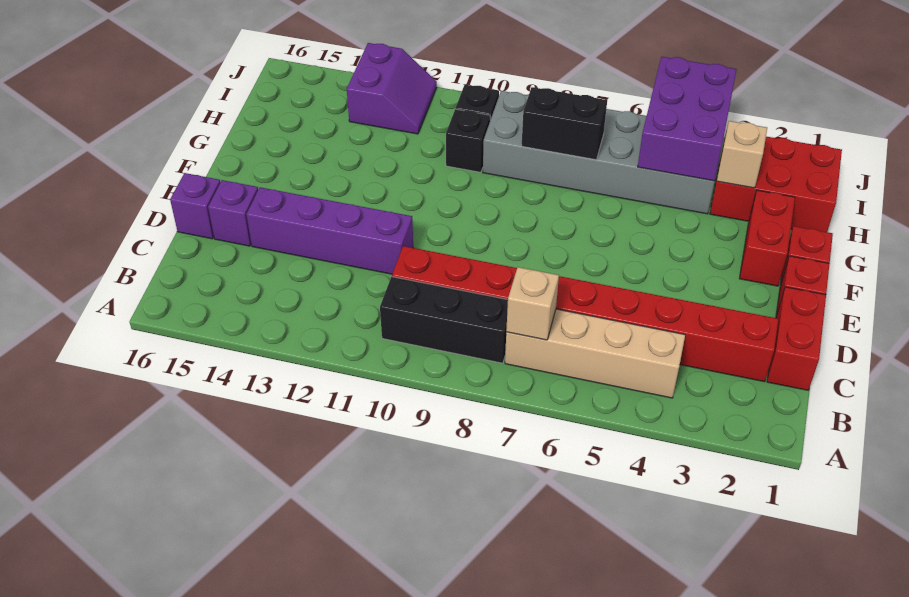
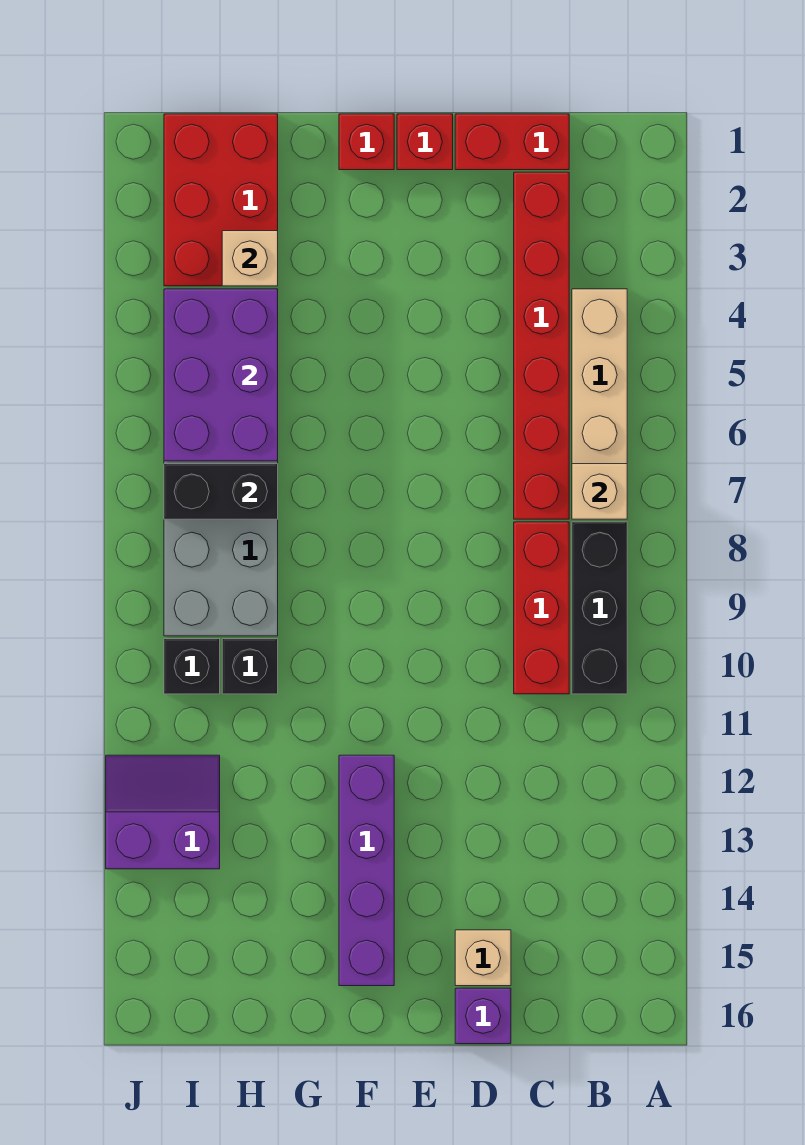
purple 1x4 brick [246,187,413,274] -> purple 1x4 brick moved to [339,755,394,986]
purple 1x1 brick [208,180,258,246] -> tan 1x1 brick [455,930,511,986]
red 1x2 brick [739,190,795,286] -> none
purple 2x3 brick [638,57,737,181] -> purple 2x3 brick turned to [164,289,278,461]
black 1x2 brick [522,87,607,160] -> black 1x2 brick turned to [164,464,278,519]

